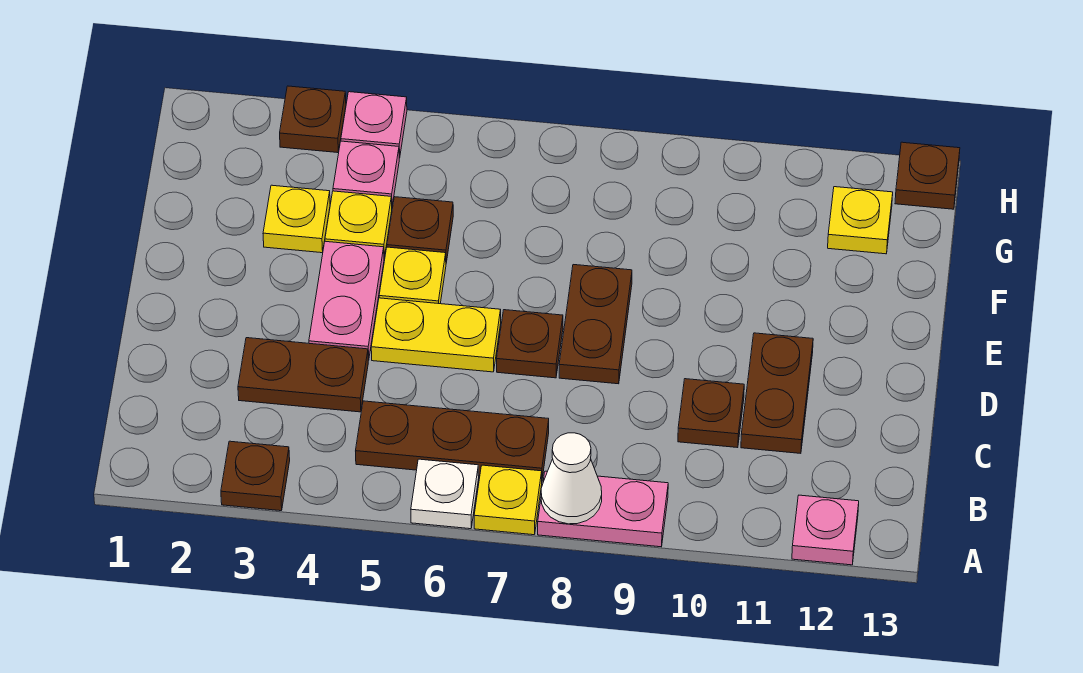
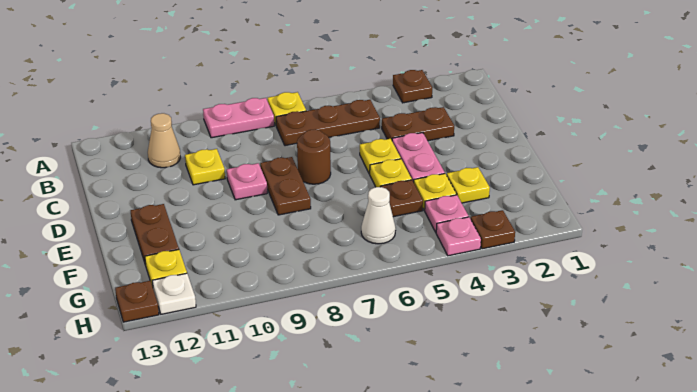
white 1x1 plate [411,459,479,529] -> white 1x1 plate moved to [152,273,196,314]
white 1x1 cone [541,433,602,524] -> white 1x1 cone moved to [361,187,396,244]
pink 1x1 plate [792,495,859,565] -> pink 1x1 plate moved to [227,163,267,200]
none -> tan 1x1 cone [148,113,181,168]
brown 1x1 plate [678,379,744,448] -> yellow 1x1 plate [185,149,225,185]
brown 1x2 plate [741,333,813,453] -> brown 1x2 plate moved to [131,204,179,265]
yellow 1x2 plate [371,298,501,372] -> yellow 1x1 plate [360,139,401,174]
brown 1x1 plate [497,310,563,378] -> brown 1x1 round brick [297,129,331,184]

